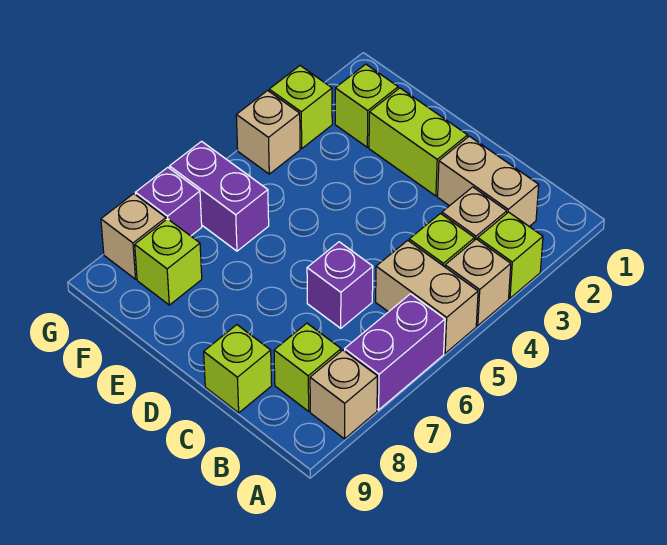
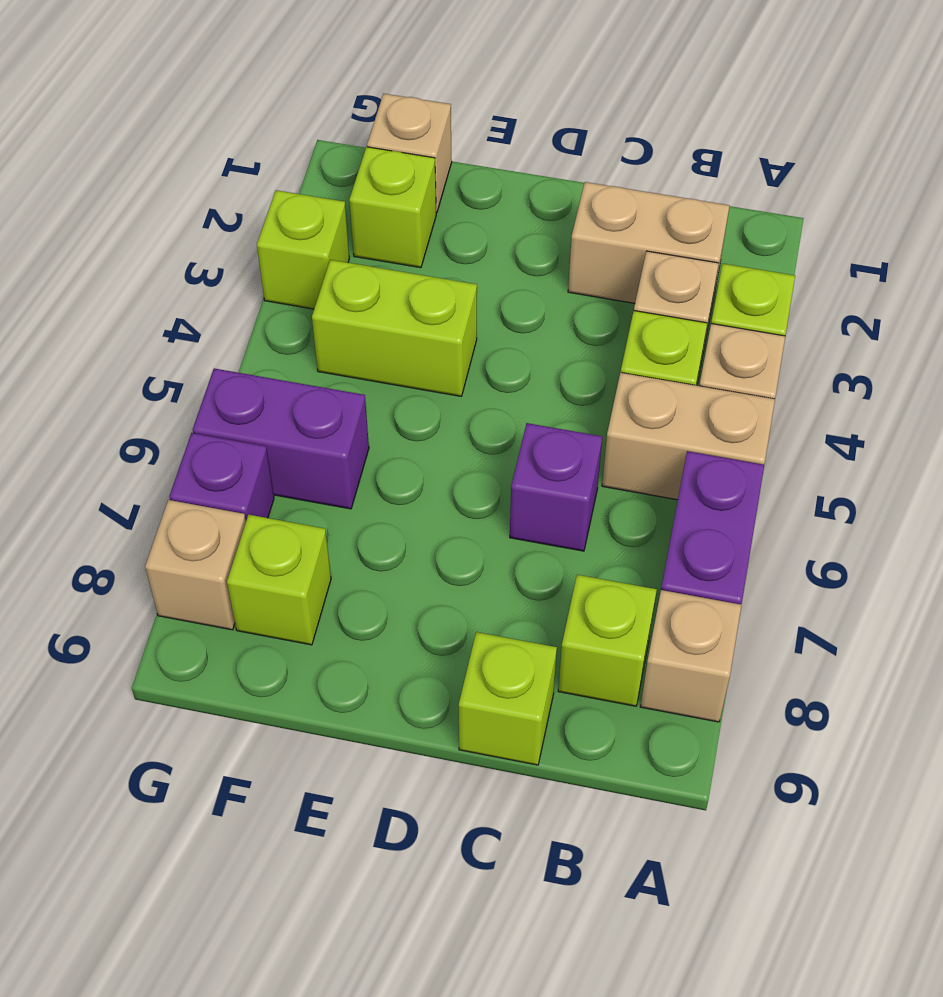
lime 1x2 brick [369,88,468,196] -> lime 1x2 brick moved to [312,260,477,396]
tan 1x1 brick [236,90,300,174] -> tan 1x1 brick moved to [367,94,452,213]

